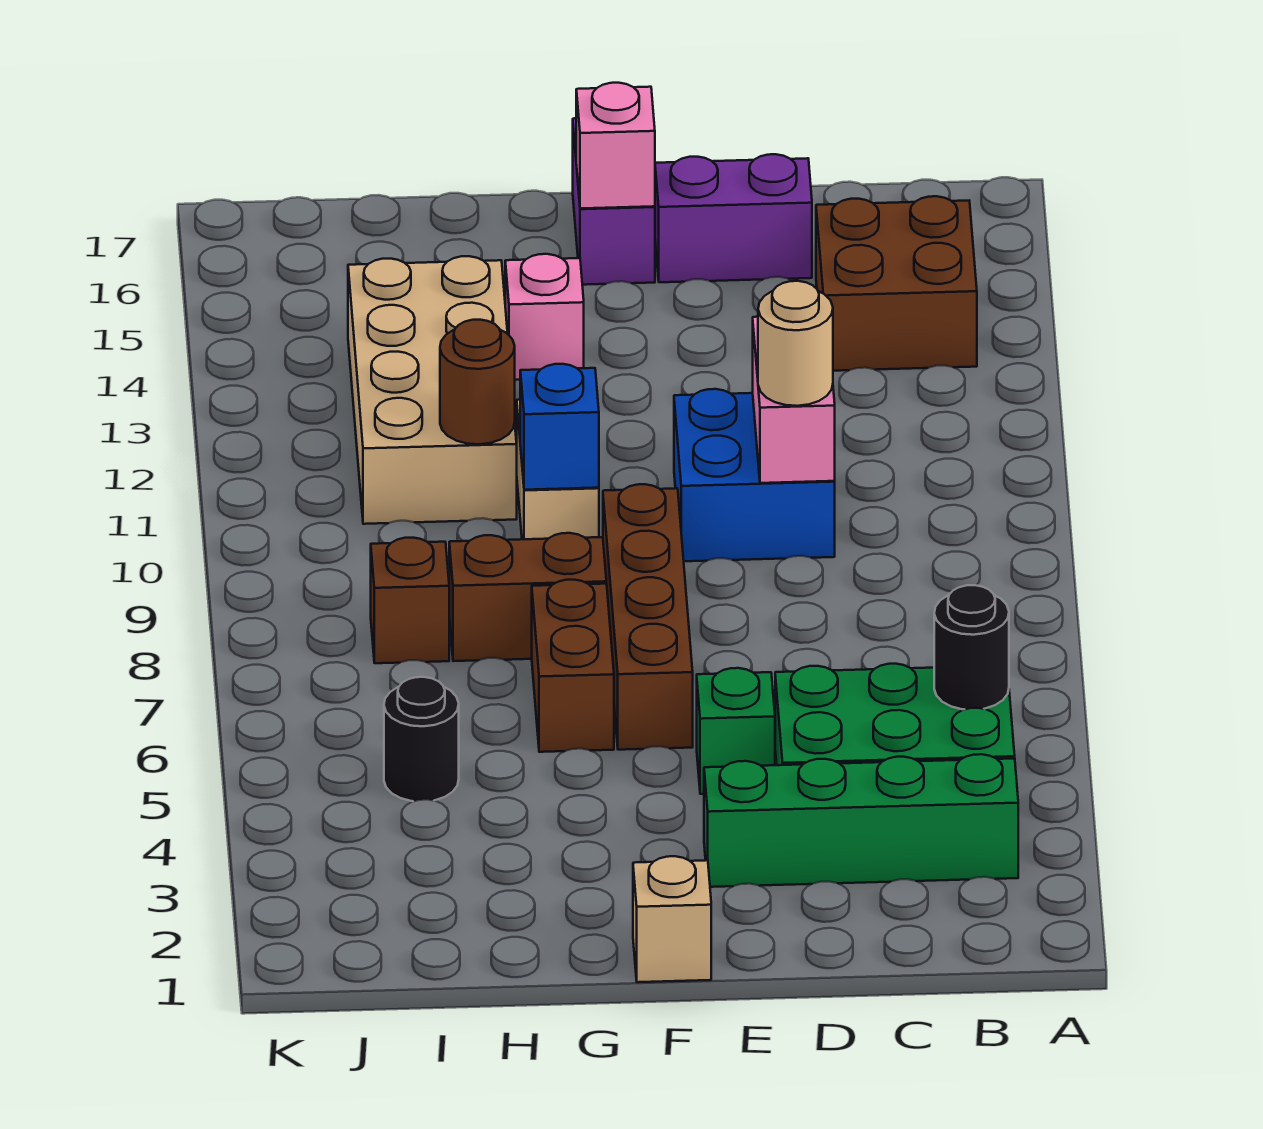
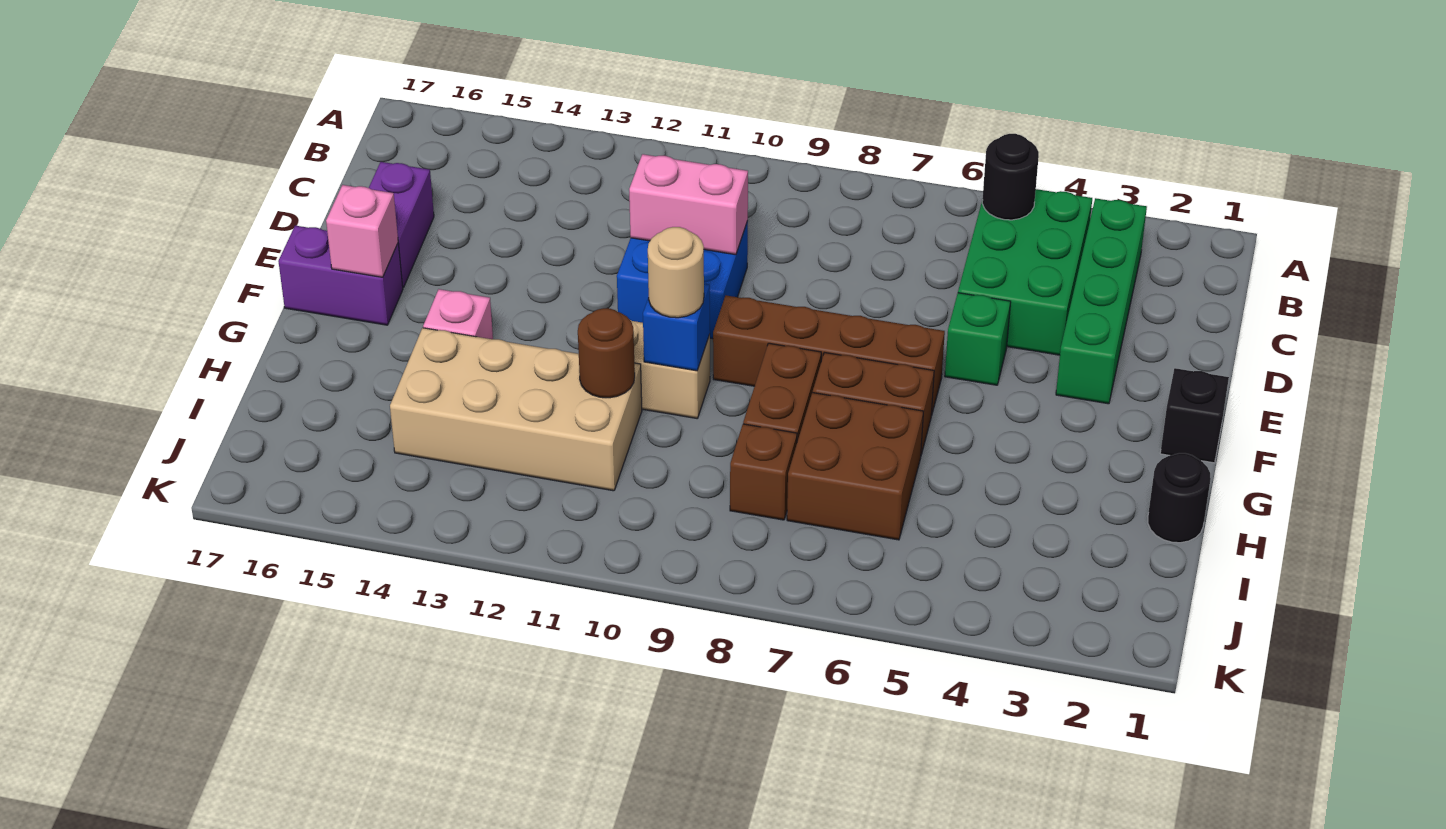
brown 2x2 brick [816,196,977,371] -> brown 2x2 brick moved to [787,393,923,540]
tan 1x1 round brick [758,281,833,406] -> tan 1x1 round brick moved to [648,227,704,318]
tan 1x1 brick [633,856,711,982] -> black 1x1 brick [1160,368,1229,463]
black 1x1 round brick [384,677,459,801] -> black 1x1 round brick moved to [1148,453,1211,543]

